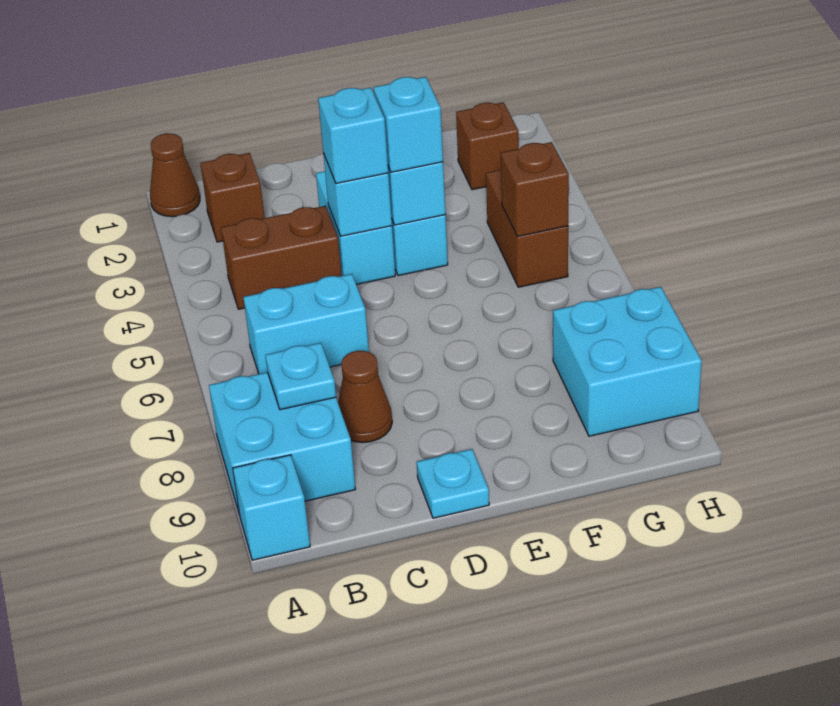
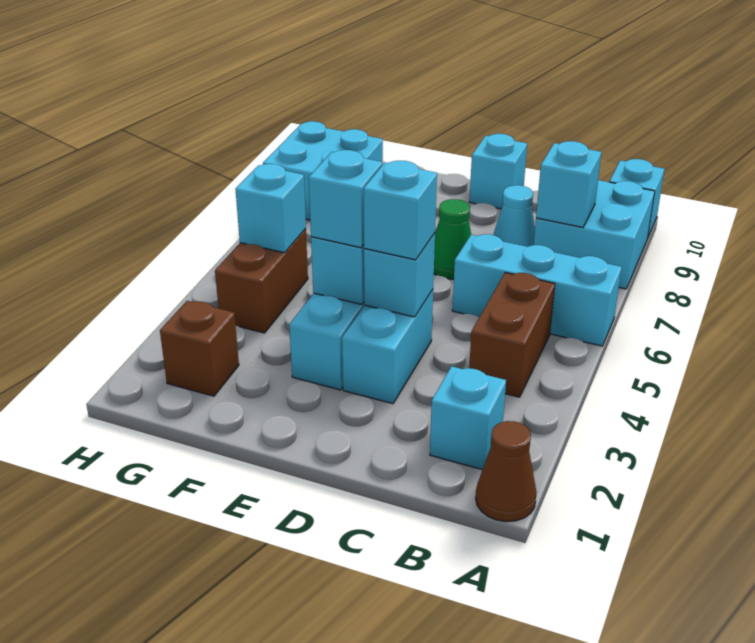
brown 1x1 brick [200,153,265,242] -> cyan 1x1 brick [430,366,506,470]
brown 1x2 brick [221,206,342,309] -> brown 1x2 brick turned to [469,273,555,397]
cyan 1x2 brick [243,274,369,374] -> cyan 1x3 brick [452,234,622,346]
cyan 1x1 plate [265,343,336,410] -> cyan 1x1 brick [536,141,601,227]
brown 1x1 cone [338,351,392,443] -> cyan 1x1 cone [493,185,535,247]
none -> green 1x1 cone [434,199,471,279]
cyan 1x1 plate [417,449,489,518] -> cyan 1x1 brick [469,134,527,209]
brown 1x1 brick [501,142,569,237] -> cyan 1x1 brick [236,164,306,253]

